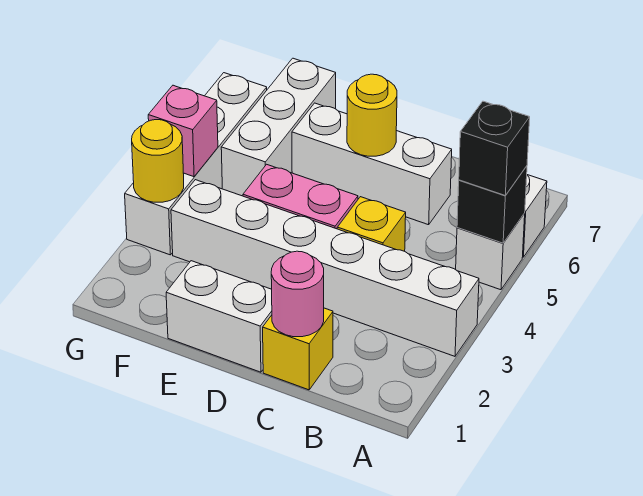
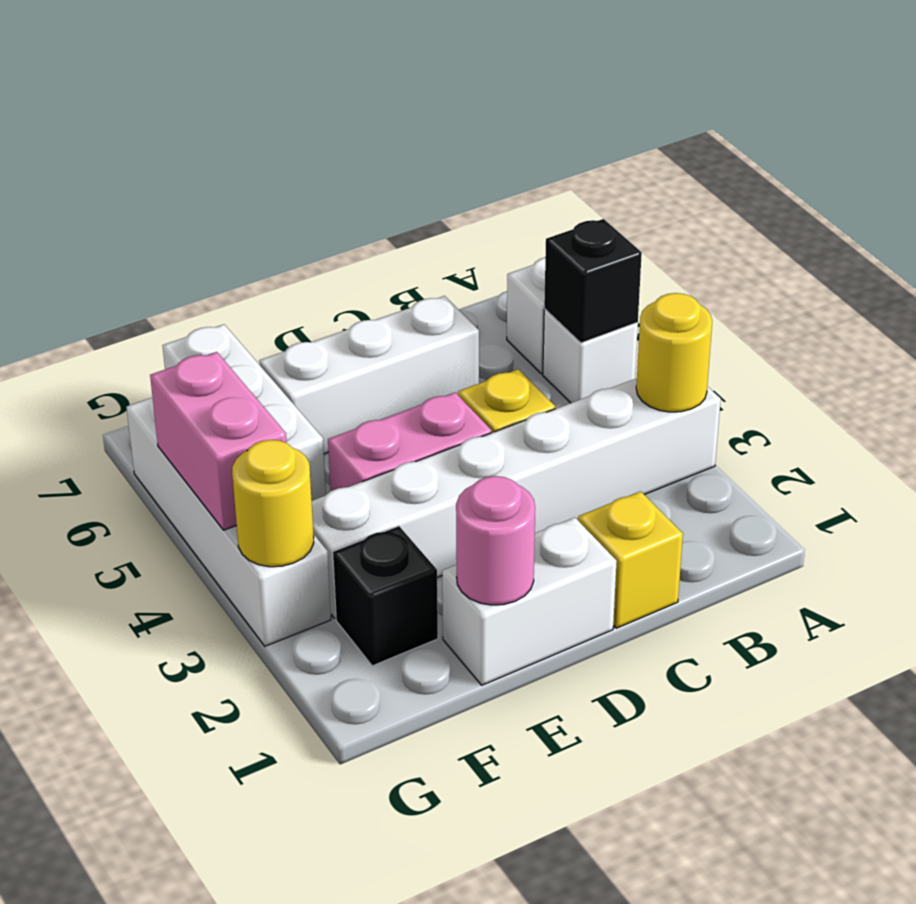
black 1x1 brick [459,101,530,195] -> black 1x1 brick moved to [333,526,438,666]
pink 1x1 round brick [271,251,324,337] -> pink 1x1 round brick moved to [456,476,535,605]
yellow 1x1 round brick [347,74,397,156] -> yellow 1x1 round brick moved to [636,293,712,412]
pink 1x1 brick [148,85,218,177] -> pink 1x2 brick [150,352,287,530]

